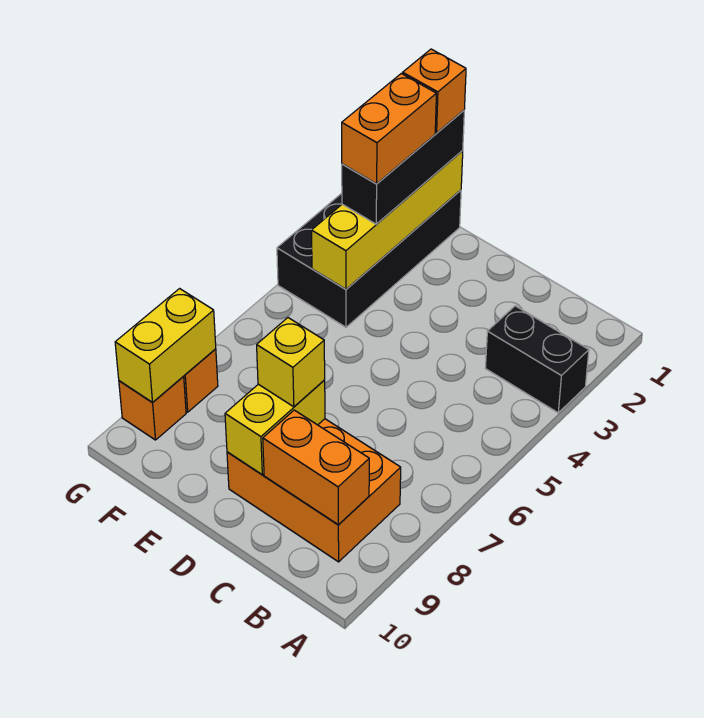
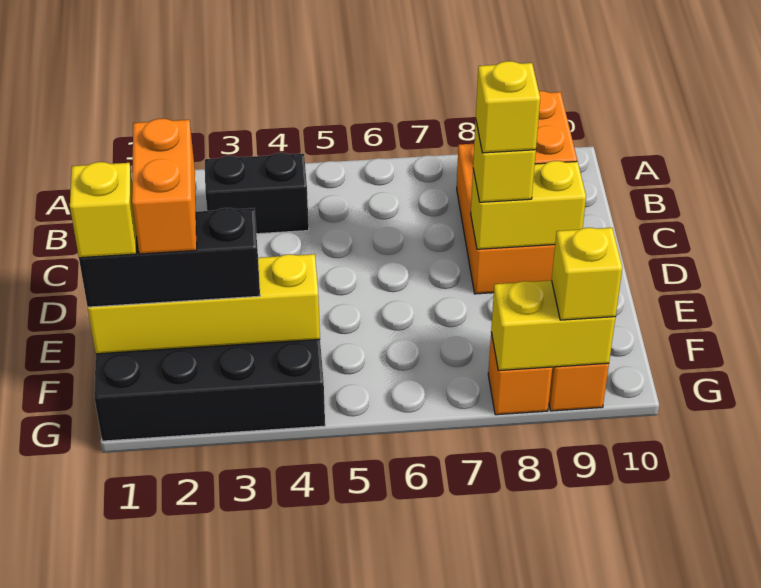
black 1x2 brick [485,306,589,413] -> black 1x2 brick turned to [205,153,309,234]
none -> yellow 1x1 brick [476,61,540,153]
orange 1x1 brick [403,49,466,133] -> yellow 1x1 brick [70,162,137,258]
orange 1x2 brick [342,74,436,184] -> orange 1x2 brick turned to [132,119,197,254]
none -> yellow 1x1 brick [552,228,622,320]

